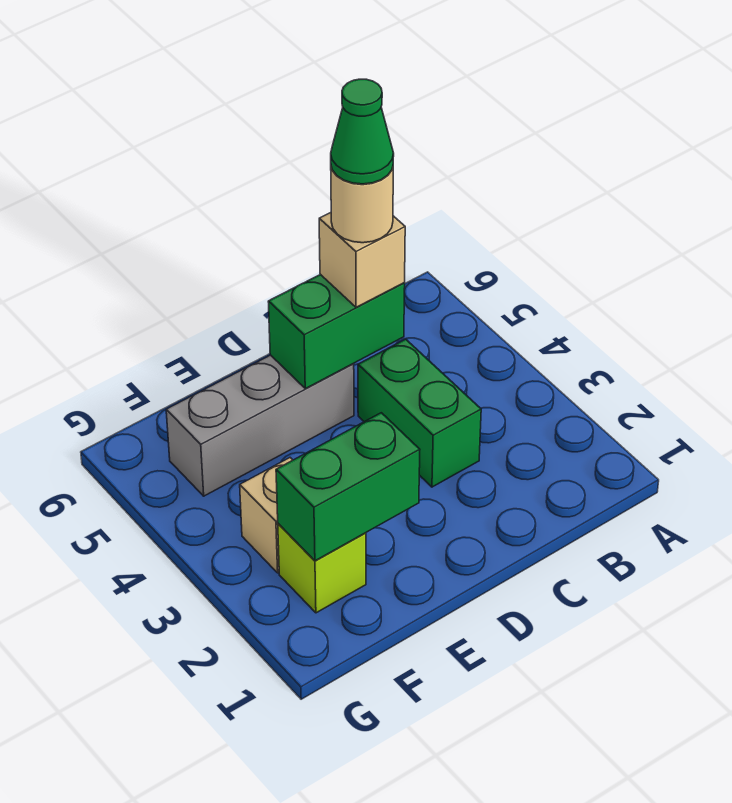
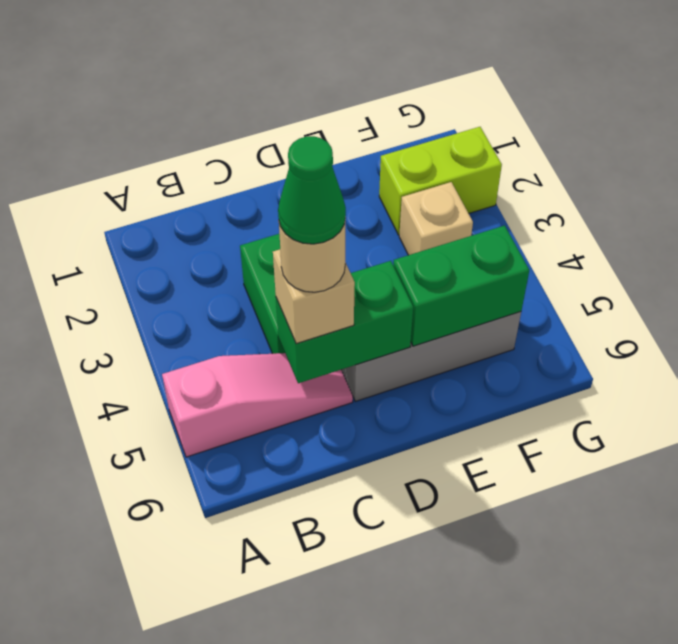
none -> pink 1x3 slope [162,353,353,457]
green 1x2 brick [276,413,420,561] -> green 1x2 brick moved to [393,226,529,346]
lime 1x1 brick [278,524,366,613] -> lime 1x2 brick [379,127,502,235]

